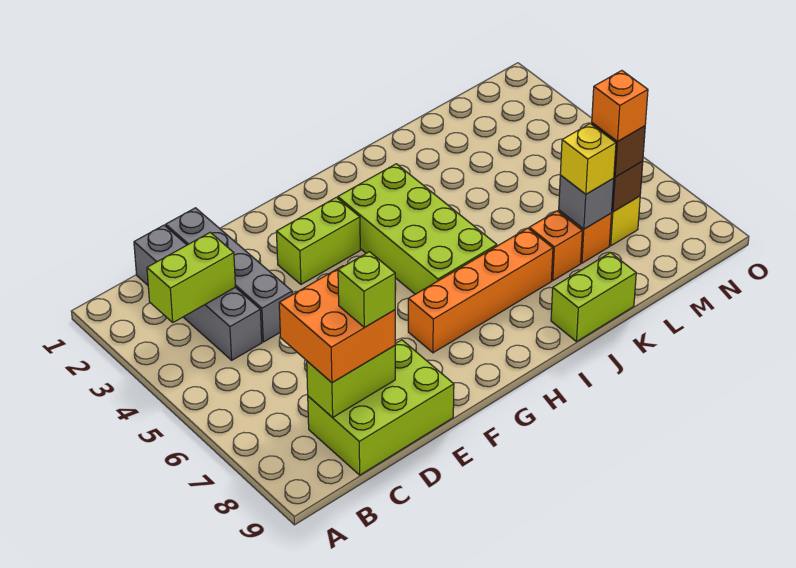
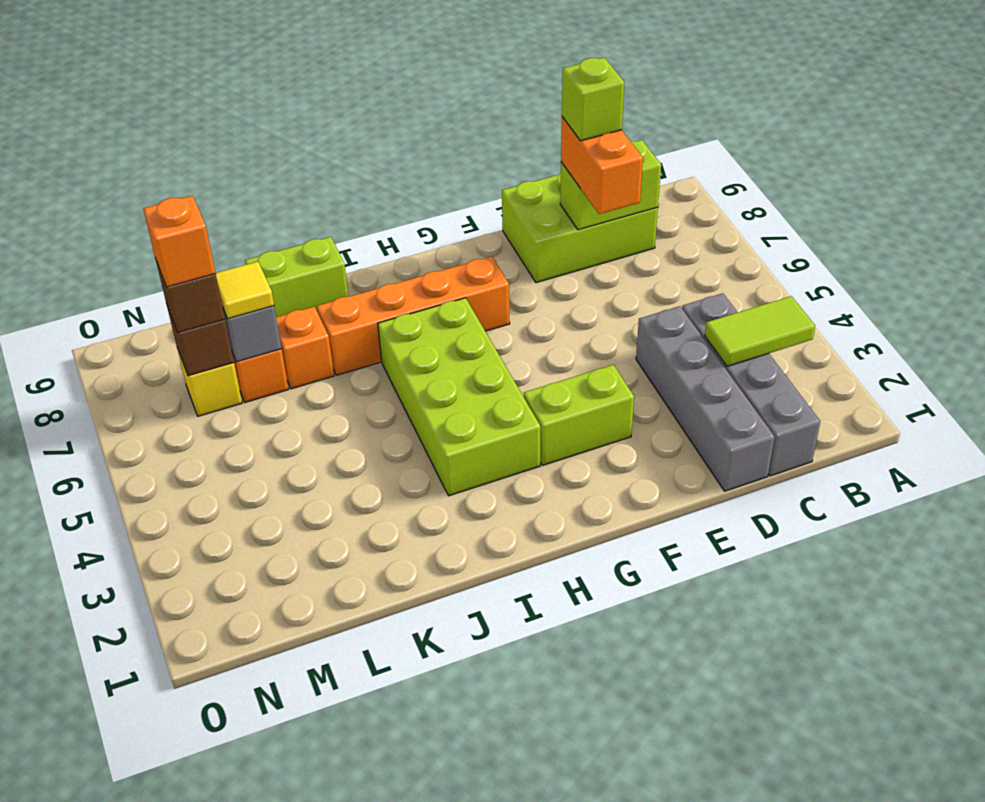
lime 1x2 brick [147,232,236,322] -> lime 1x2 tile [705,296,815,366]
orange 2x2 brick [279,266,395,383] -> orange 1x2 brick [561,117,643,214]
yellow 1x1 brick [560,124,616,194] -> yellow 1x1 tile [216,262,274,319]

